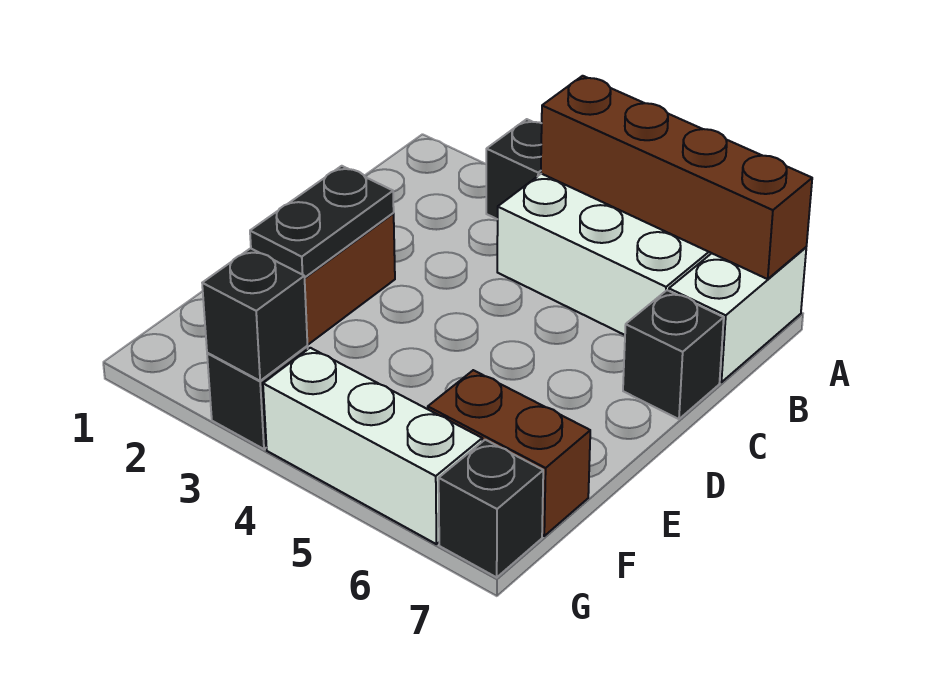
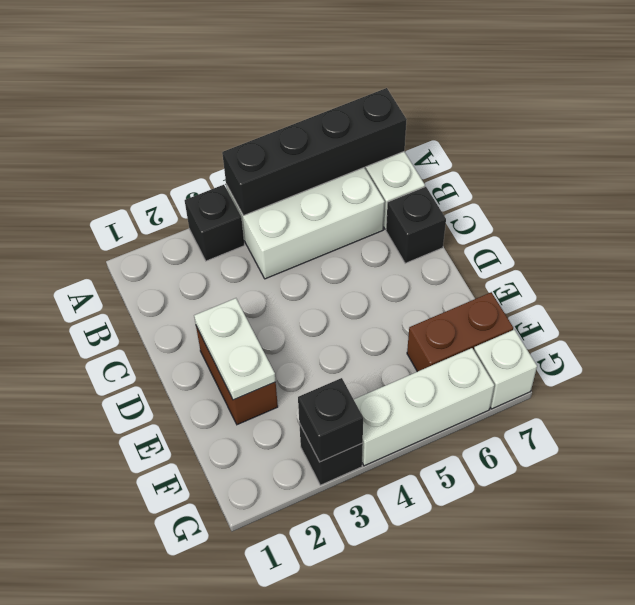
brown 1x4 brick [541,76,812,279] -> black 1x4 brick [222,88,407,216]
black 1x2 plate [250,166,394,277] -> white 1x2 plate [194,298,276,400]
black 1x1 brick [439,440,543,577] -> white 1x1 brick [474,330,537,409]

